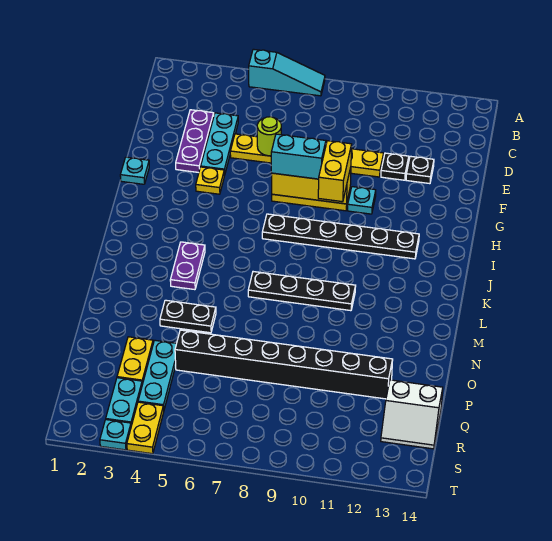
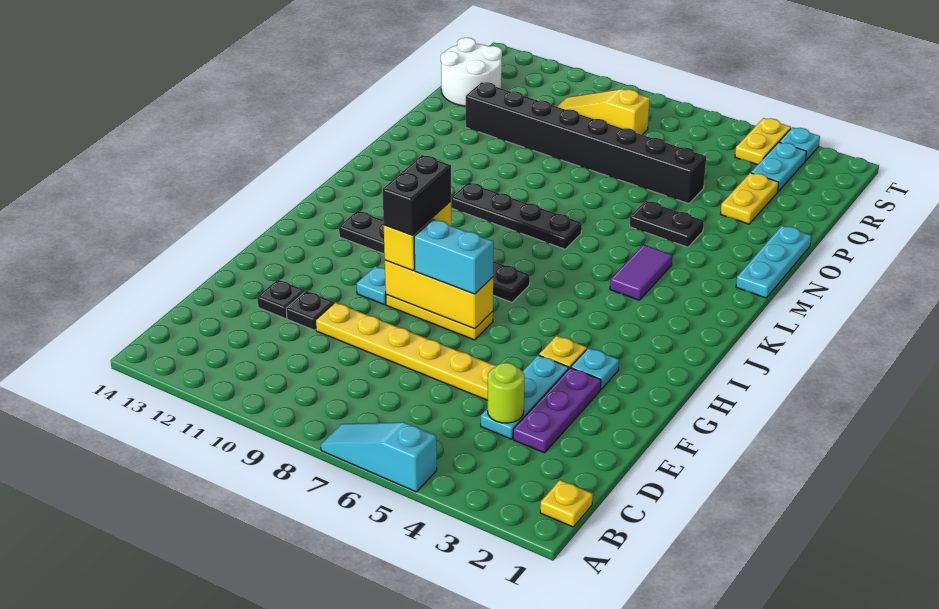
none -> yellow 1x1 plate [540,480,593,527]
lime 1x1 round brick [257,117,281,156] -> lime 1x1 round brick moved to [488,363,524,423]
cyan 1x1 plate [120,157,149,184] -> cyan 1x1 plate moved to [571,348,619,389]
none -> black 1x2 brick [383,155,451,235]
purple 1x2 plate [170,242,205,290] -> purple 1x2 tile [610,245,672,300]
cyan 1x3 plate [138,340,177,409] -> cyan 1x3 plate moved to [736,226,811,298]
white 2x2 slope [381,380,443,449] -> white 2x2 round brick [441,38,502,106]
none -> yellow 1x3 slope [557,89,650,135]

